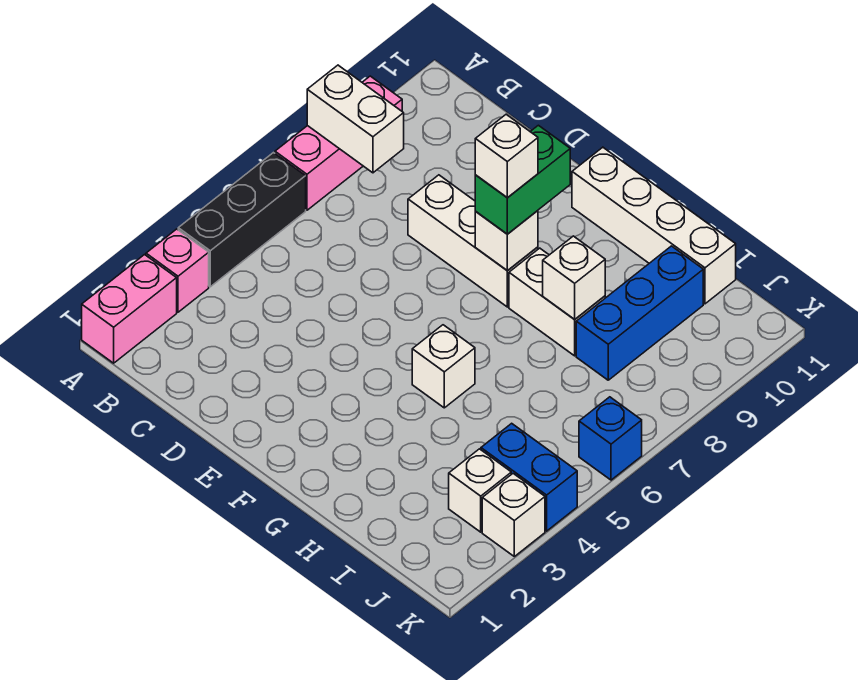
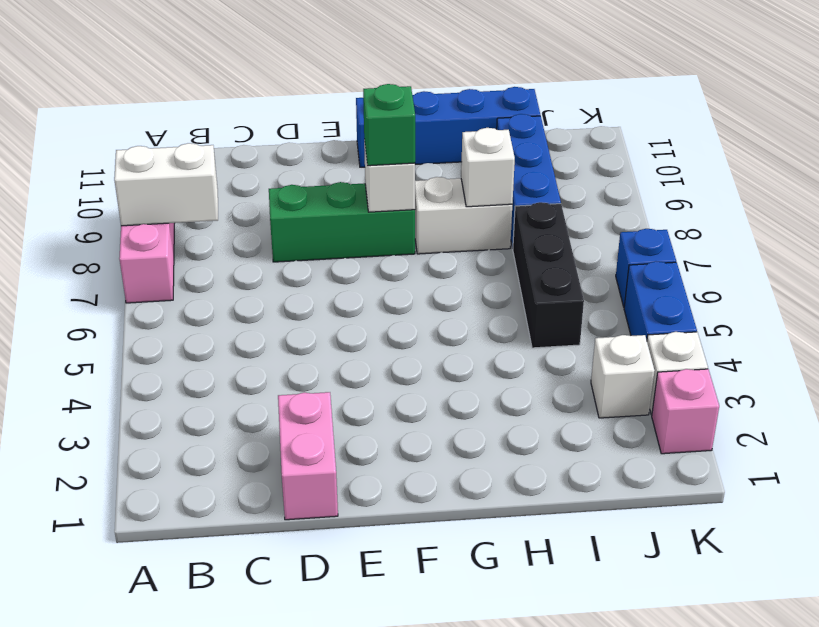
pink 1x2 brick [82,255,177,363] -> pink 1x2 brick moved to [278,392,338,520]
pink 1x1 brick [146,229,209,312] -> pink 1x1 brick moved to [652,369,719,454]
black 1x3 brick [178,153,306,287] -> black 1x3 brick moved to [513,202,584,348]
white 1x3 brick [408,175,538,307] -> green 1x3 brick [269,182,415,262]
green 1x2 brick [475,125,570,234] -> green 1x1 brick [363,84,415,166]
white 1x1 brick [475,114,538,198] -> none
white 1x4 brick [572,147,736,304] -> blue 1x4 brick [356,87,540,167]
white 1x1 brick [412,325,475,408] -> none
blue 1x2 brick [481,423,577,531] -> blue 1x2 brick turned to [624,261,697,340]

